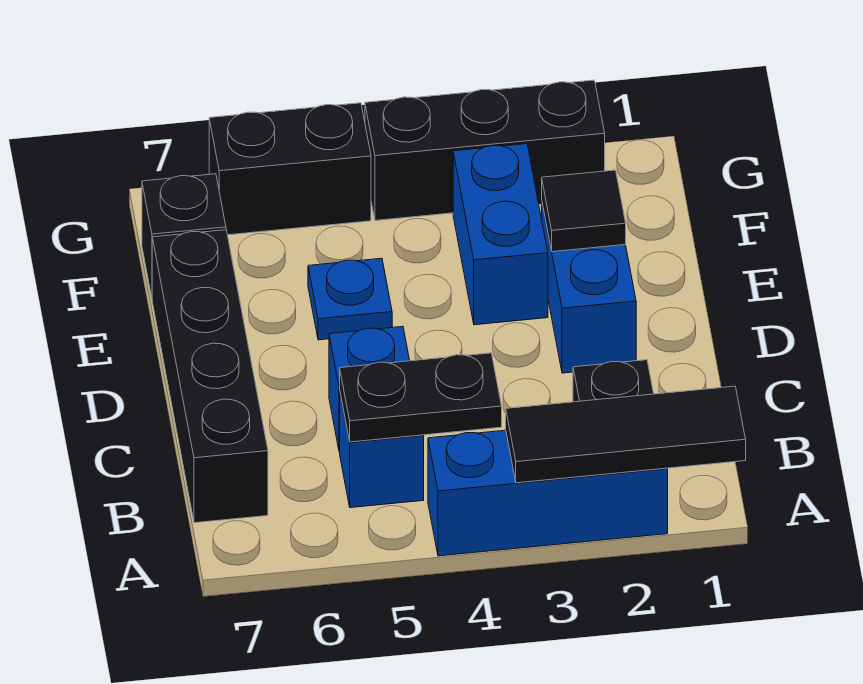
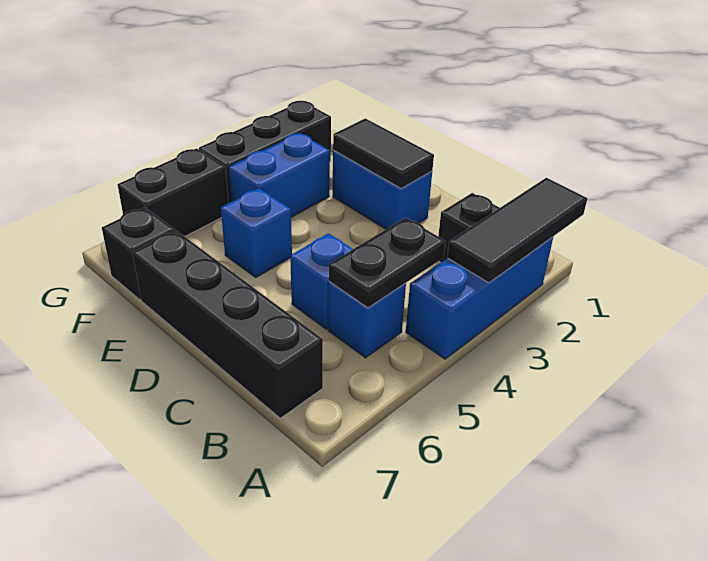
black 1x1 tile [542,170,626,252] -> black 1x2 tile [333,118,434,189]
blue 1x2 brick [453,144,548,325] -> blue 1x2 brick turned to [229,133,330,217]
blue 1x1 plate [308,258,392,340] -> blue 1x1 brick [221,188,292,277]

